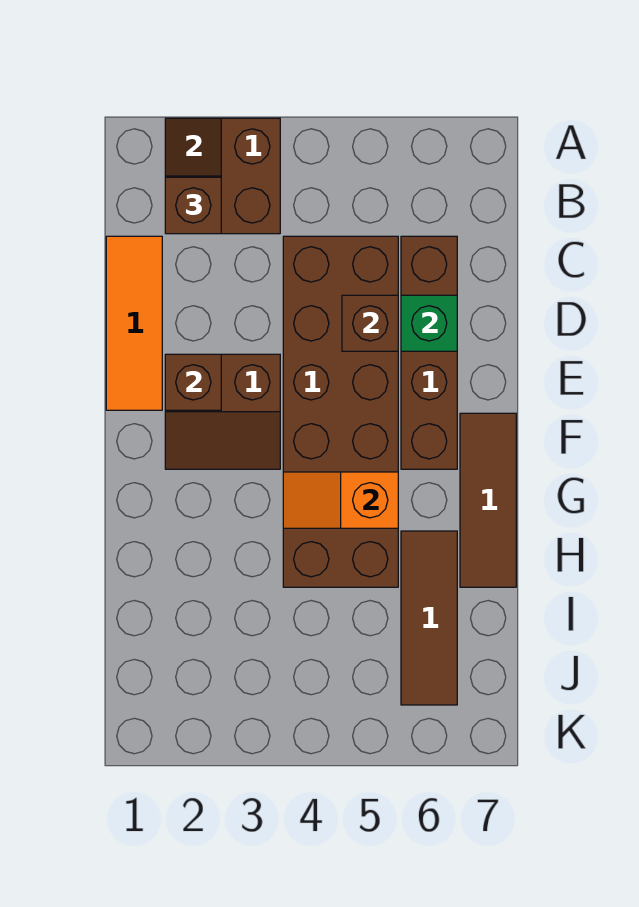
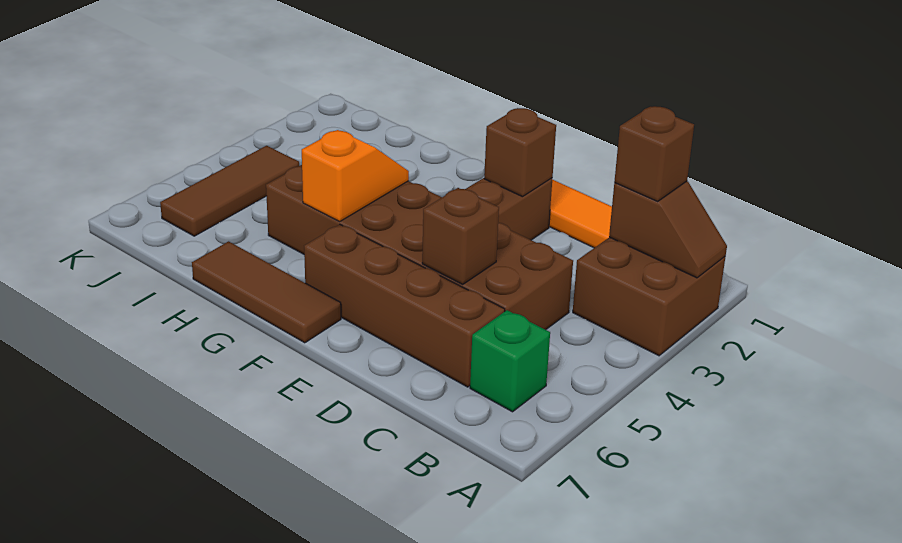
green 1x1 brick [401,295,457,351] -> green 1x1 brick moved to [470,310,550,412]
brown 1x3 tile [401,531,457,705] -> brown 1x3 tile turned to [160,146,299,236]

